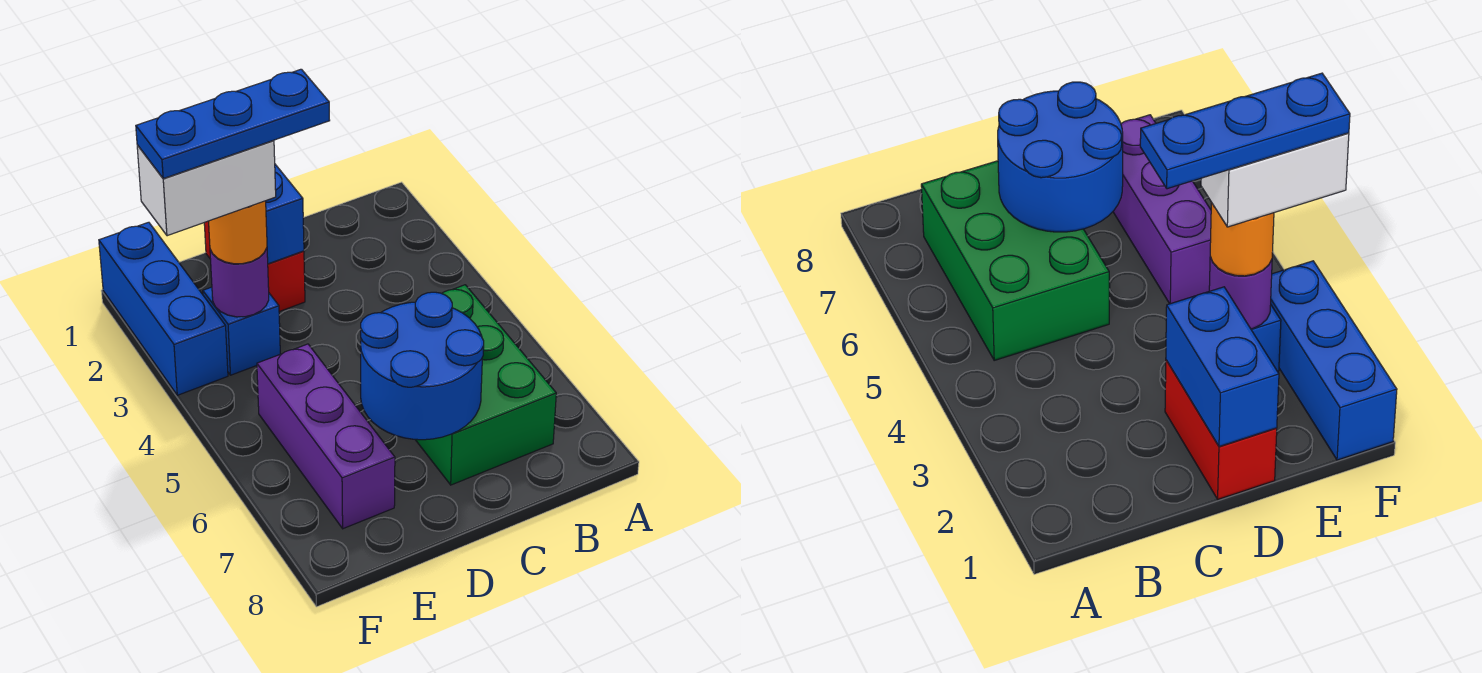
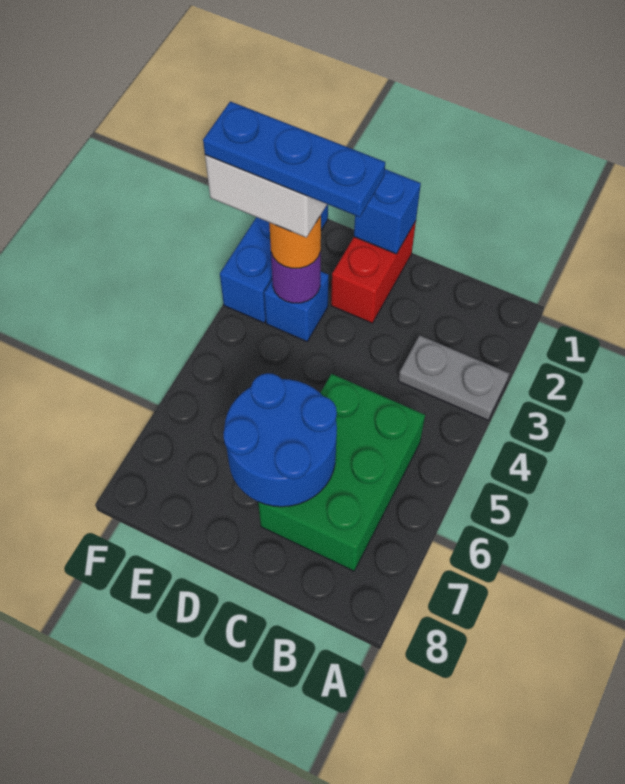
none -> grey 1x2 plate [398,335,509,420]
blue 1x2 brick [266,164,304,264] -> blue 1x1 brick [354,169,421,254]
purple 1x3 brick [257,344,395,529] -> none

